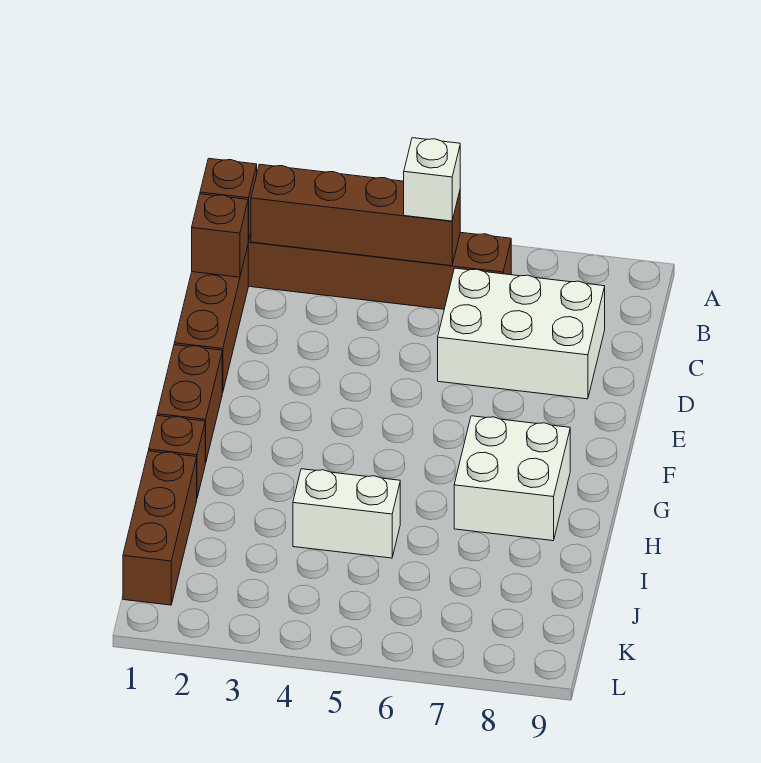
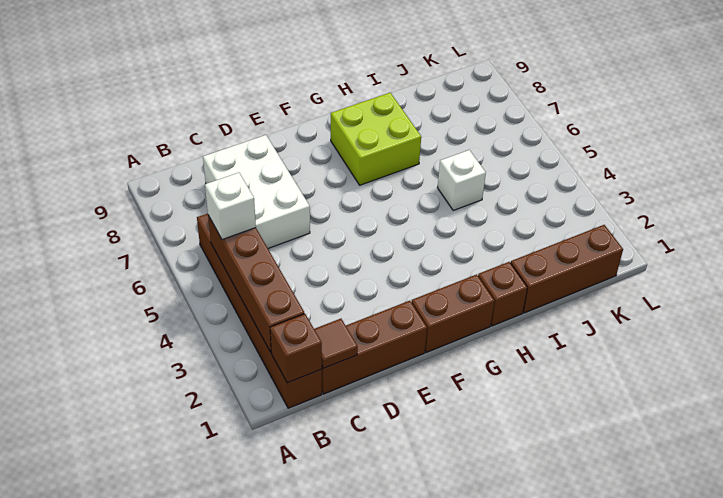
brown 1x1 brick [192,194,248,277] -> brown 1x1 tile [314,319,358,368]
white 2x2 brick [454,416,570,541] -> lime 2x2 brick [331,93,421,185]
white 1x2 brick [293,469,400,558] -> white 1x1 brick [437,150,486,210]

